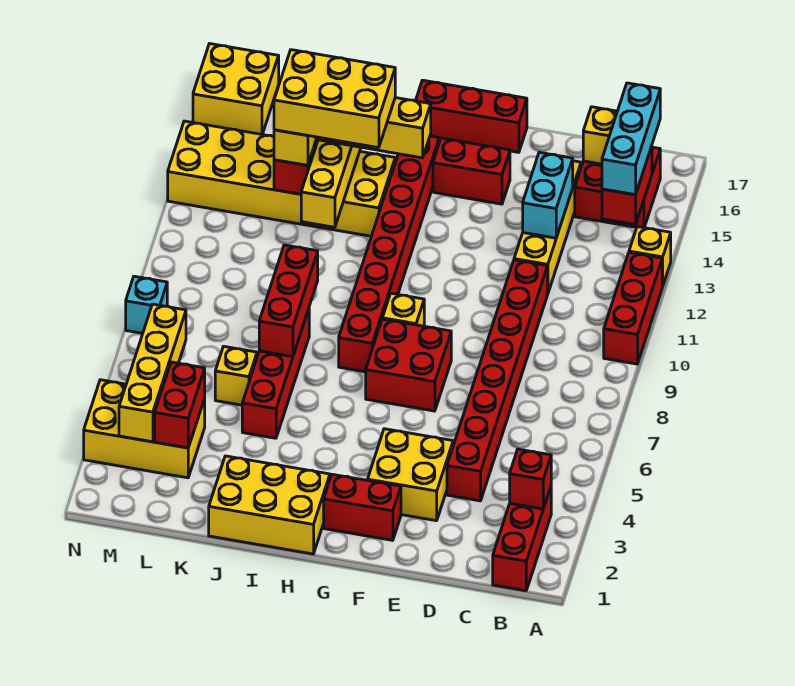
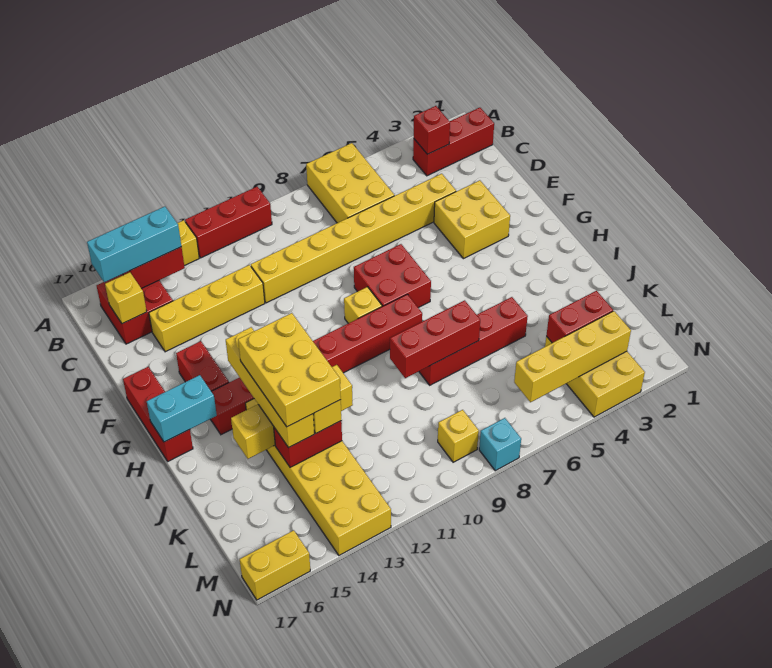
red 1x8 brick [447,260,548,501] -> yellow 1x8 brick [251,174,456,303]
cyan 1x2 brick [523,152,573,238] -> cyan 1x2 brick moved to [147,375,217,442]
red 1x2 brick [324,474,401,540] -> none
yellow 2x3 brick [209,456,330,554] -> yellow 2x3 brick moved to [306,143,394,223]
yellow 1x1 brick [215,346,257,405] -> yellow 1x1 brick moved to [438,410,479,462]
yellow 2x2 brick [193,44,279,134] -> yellow 1x2 brick [240,530,310,600]

